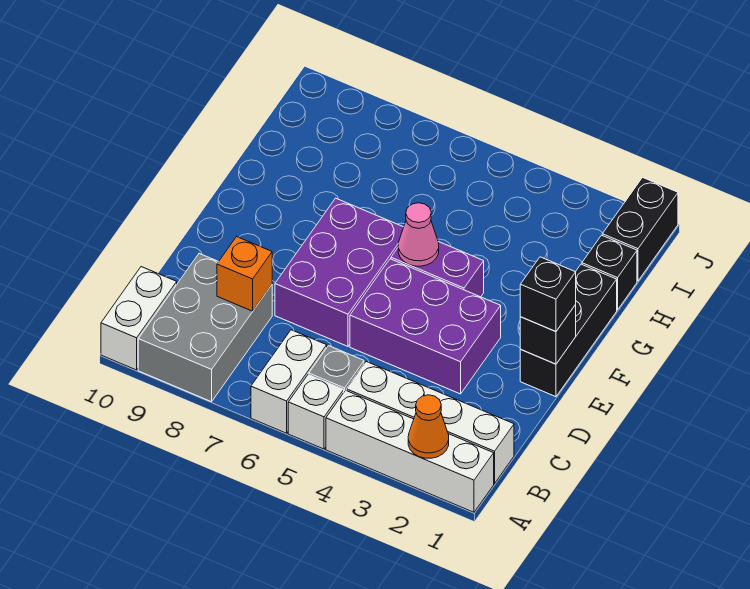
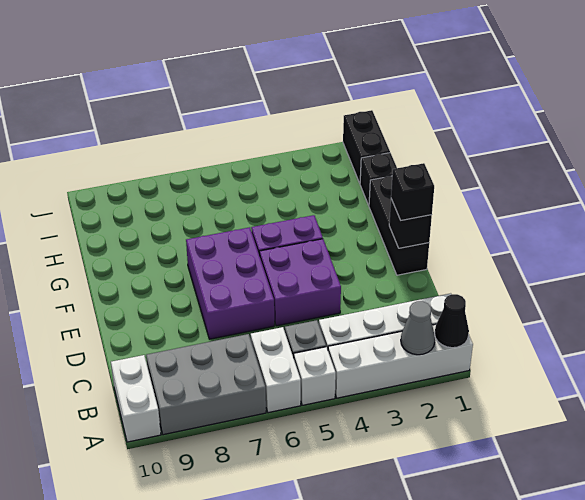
none -> black 1x1 cone [435,294,469,348]
orange 1x1 cone [408,395,449,458] -> grey 1x1 cone [401,301,435,355]
grey 2x3 brick [138,253,272,402] -> grey 2x3 brick turned to [146,334,266,435]
orange 1x1 brick [217,237,272,311] -> none
purple 2x3 brick [350,259,501,394] -> purple 2x2 brick [259,239,341,326]
pink 1x1 cone [398,203,439,266] -> none

